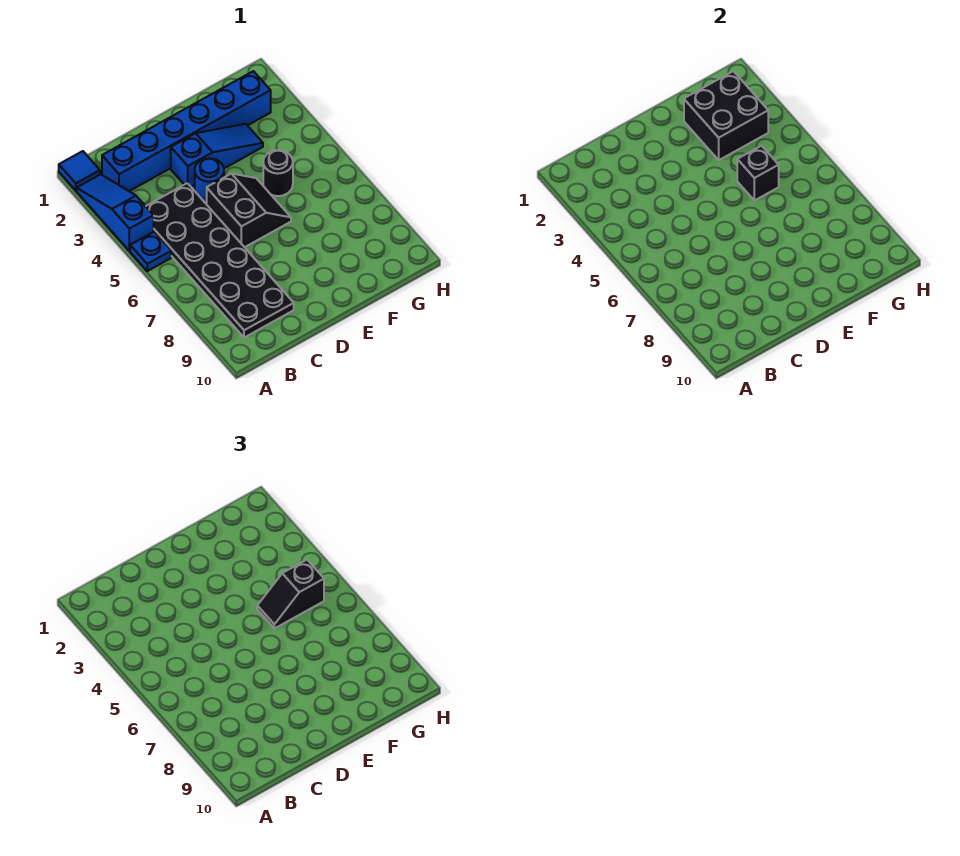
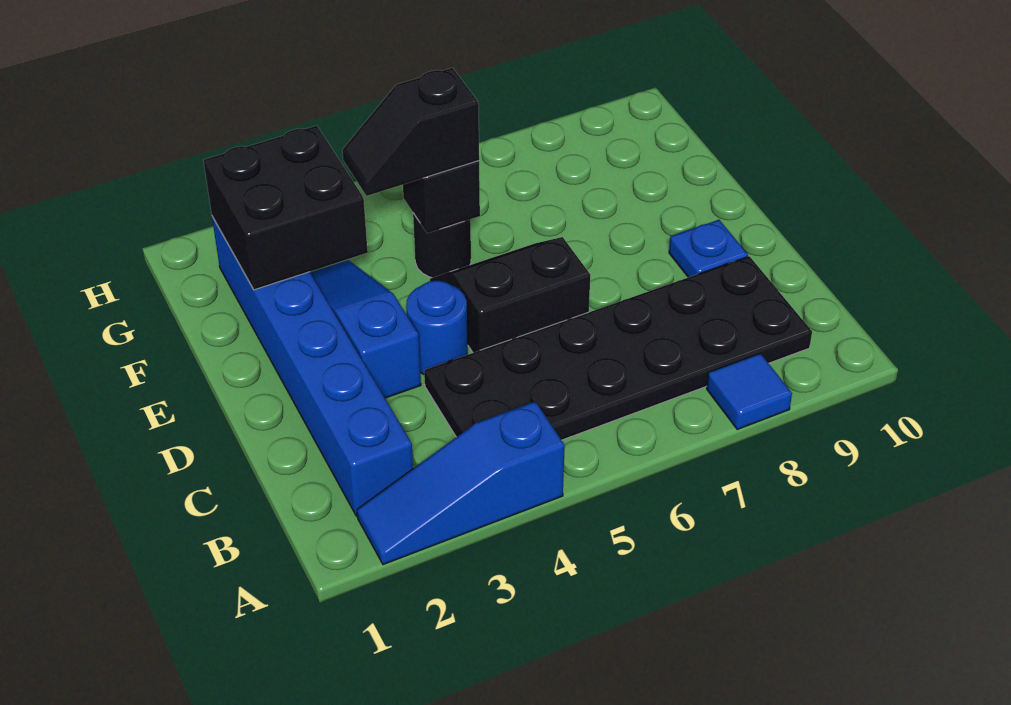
blue 1x1 tile [59,151,100,191] -> blue 1x1 tile moved to [707,353,792,429]
blue 1x1 plate [130,232,171,271] -> blue 1x1 plate moved to [669,220,748,277]
black 1x2 slope [257,560,324,629] -> black 1x2 slope turned to [342,68,479,196]

